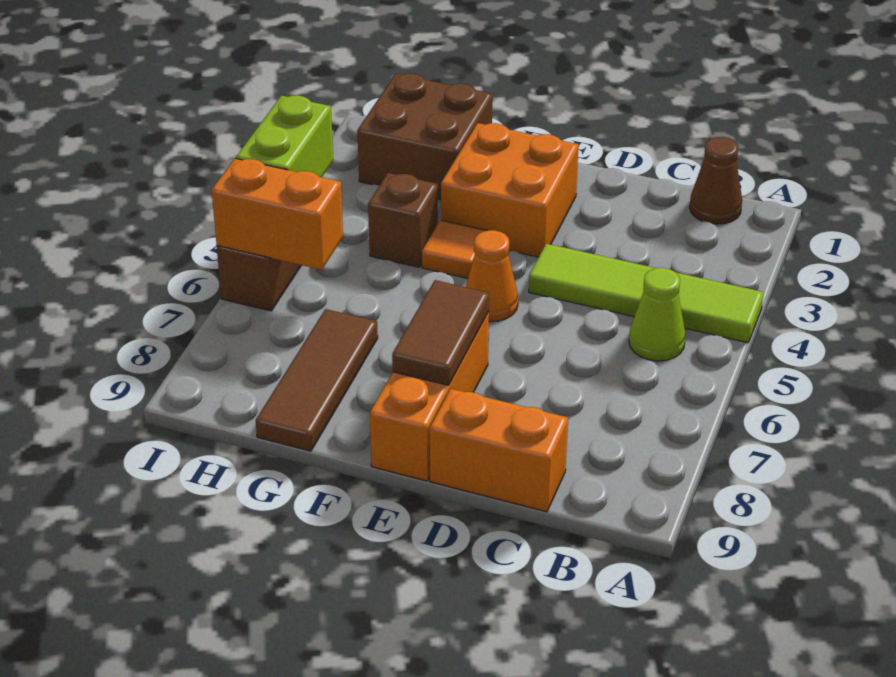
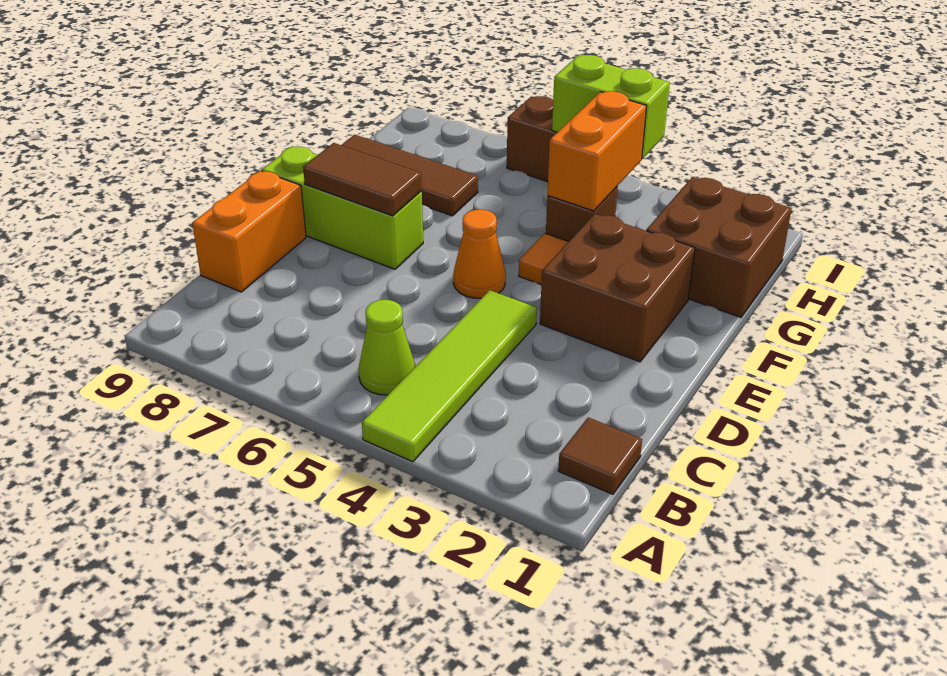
brown 1x1 cone [690,137,742,224] -> brown 1x1 tile [558,417,642,494]
orange 2x2 brick [441,123,579,257] -> brown 2x2 brick [540,214,695,362]
orange 1x3 brick [370,312,489,481] -> lime 1x3 brick [262,146,423,269]
orange 1x2 brick [212,158,343,270] -> orange 1x2 brick moved to [547,91,646,211]

